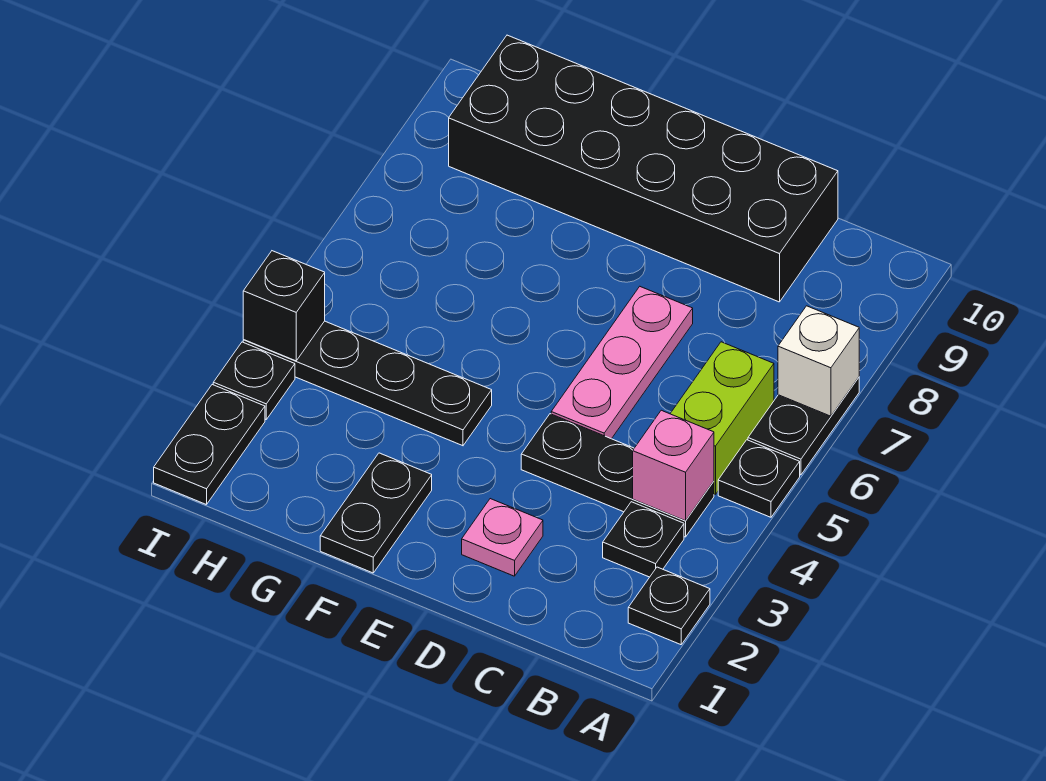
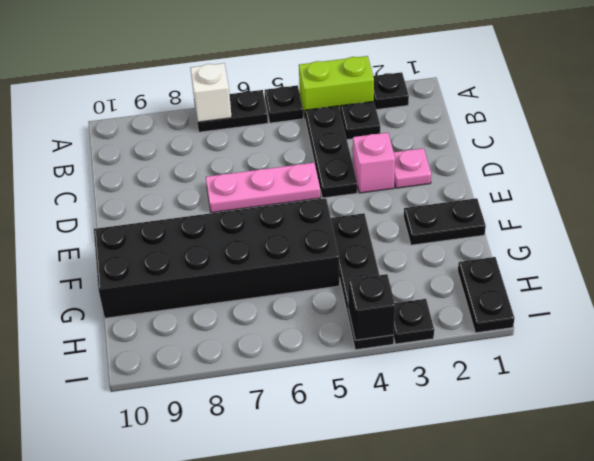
pink 1x1 brick [633,410,714,521] -> pink 1x1 brick moved to [353,133,395,193]
lime 1x2 brick [670,342,774,495] -> lime 1x2 brick moved to [299,56,374,116]
black 2x6 brick [449,35,838,302] -> black 2x6 brick turned to [94,198,339,318]
black 1x2 plate [154,385,265,505] -> black 1x2 plate turned to [458,257,514,333]

